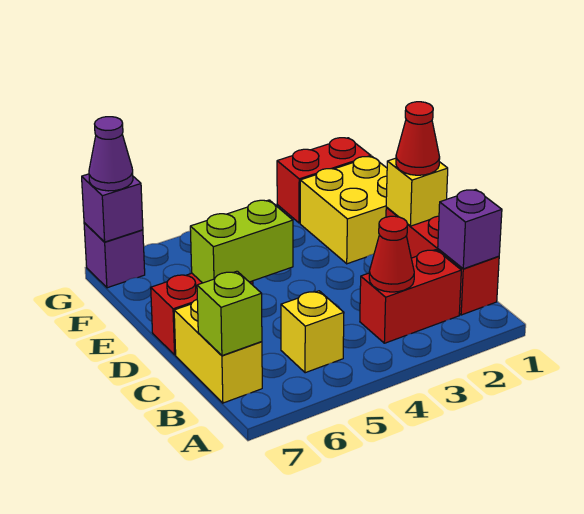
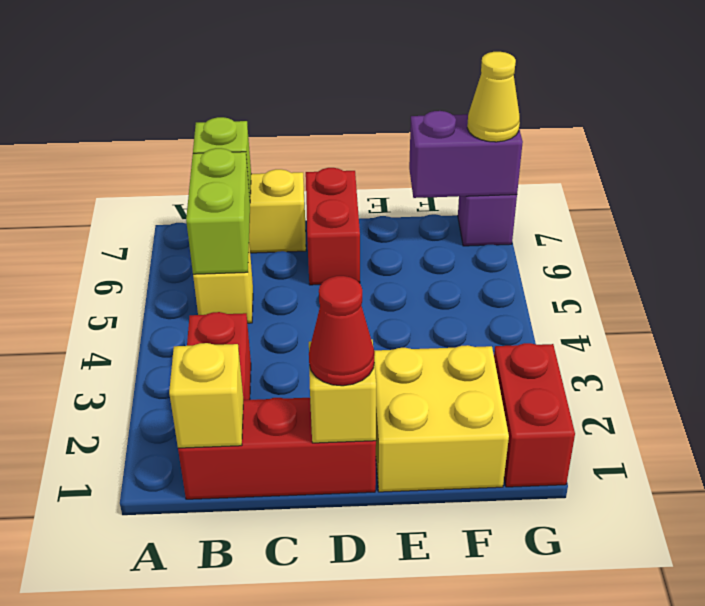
purple 1x1 brick [438,190,502,269] -> yellow 1x1 brick [169,343,244,448]
red 1x1 cone [369,216,414,292] -> none
lime 1x2 brick [190,200,293,283] -> lime 1x2 brick moved to [186,148,250,274]
purple 1x1 brick [82,174,143,242] -> purple 1x2 brick [409,111,523,198]
purple 1x1 cone [89,117,133,191] -> yellow 1x1 cone [467,52,520,142]

